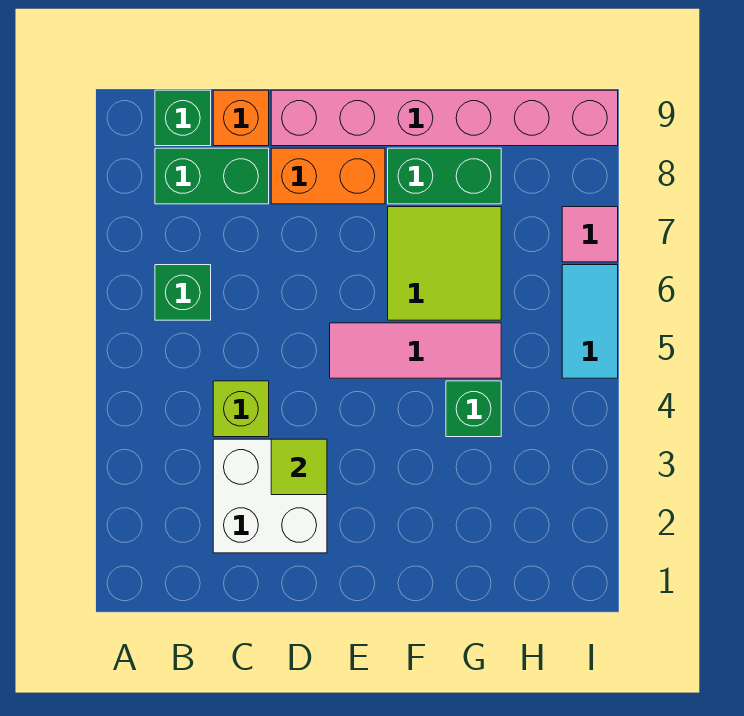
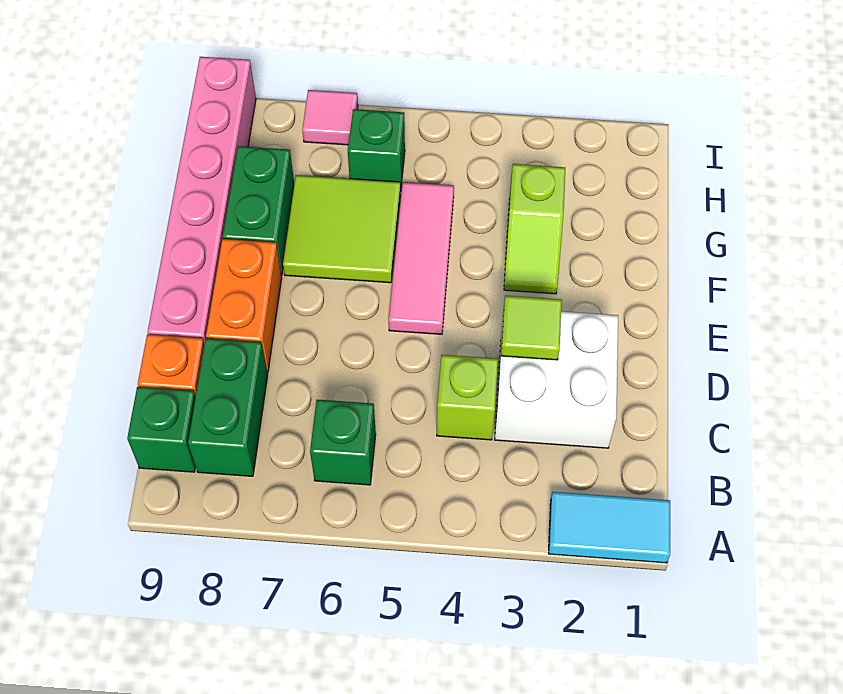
none -> lime 1x2 slope [504,164,565,294]
green 1x1 brick [446,381,501,437] -> green 1x1 brick moved to [348,109,405,191]
cyan 1x2 tile [562,265,618,378] -> cyan 1x2 tile moved to [548,492,670,563]

